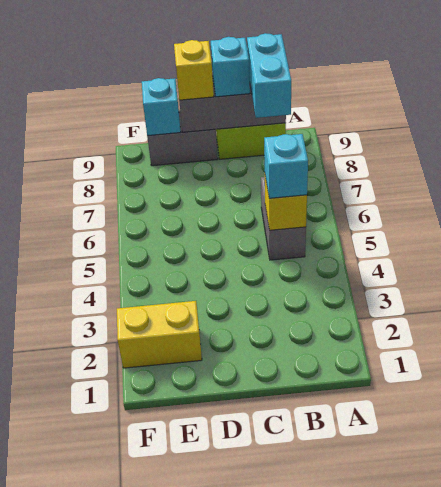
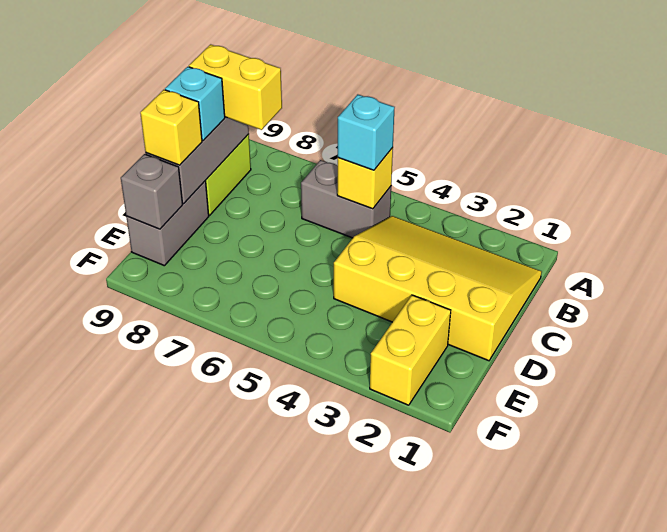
none -> yellow 3x4 slope [334,216,542,361]
cyan 1x2 brick [247,33,291,118] -> yellow 1x2 brick [189,44,282,130]
cyan 1x1 brick [142,78,181,136] -> grey 1x1 brick [121,154,183,229]

